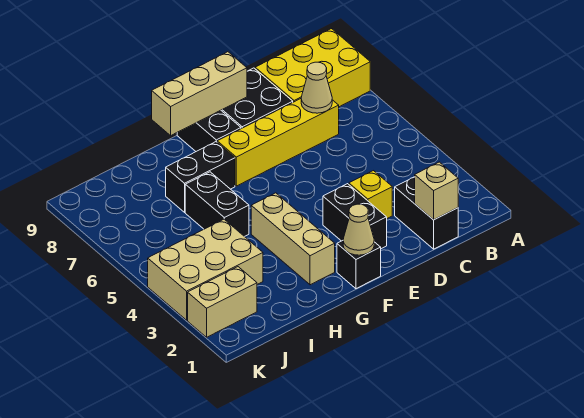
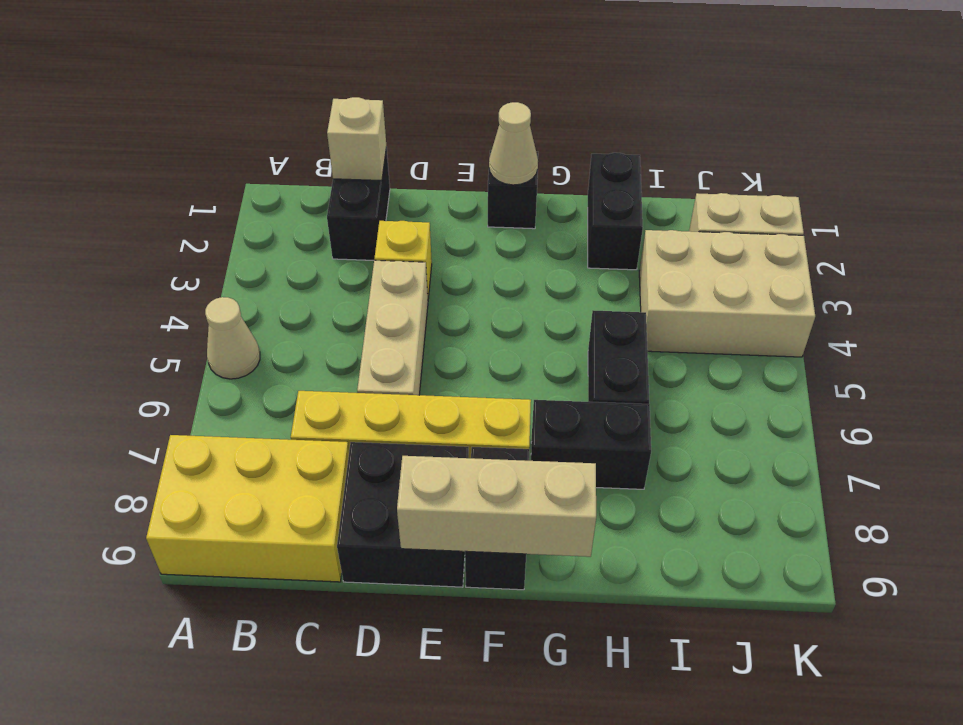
tan 1x1 cone [301,62,332,113] -> tan 1x1 cone moved to [205,297,260,379]
black 1x2 brick [323,184,387,249] -> black 1x2 brick moved to [588,153,643,270]
tan 1x3 brick [251,193,335,285] -> tan 1x3 brick moved to [357,260,428,395]

